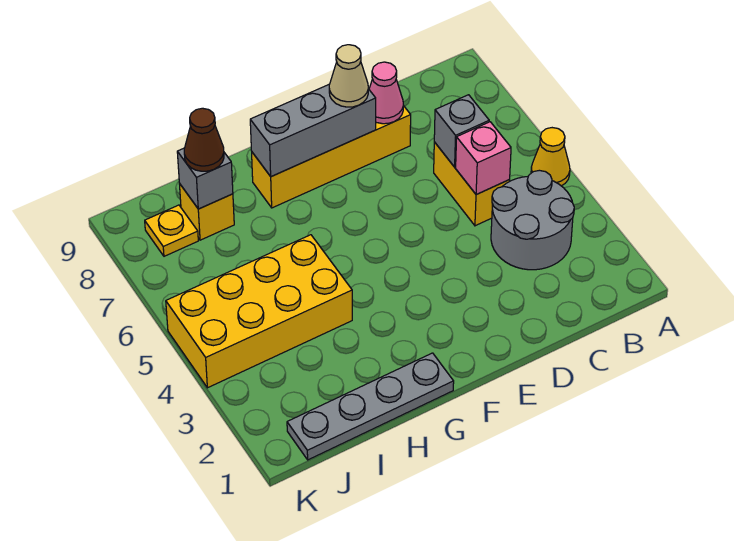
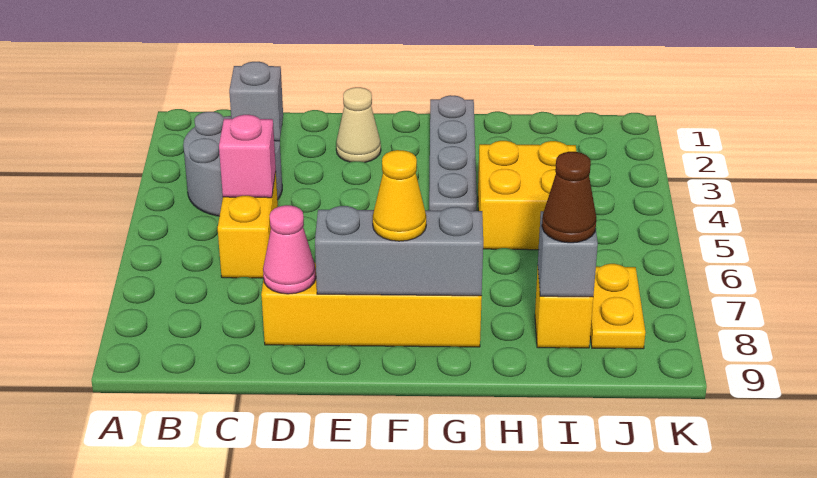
yellow 1x1 cone [531,128,570,186] -> yellow 1x1 cone moved to [373,150,426,241]
grey 1x1 brick [434,95,489,167] -> grey 1x1 brick moved to [229,62,283,141]
tan 1x1 cone [329,45,368,107] -> tan 1x1 cone moved to [336,87,381,162]
grey 1x4 plate [287,353,454,460] -> grey 1x4 plate turned to [429,95,477,211]
yellow 2x4 brick [166,235,352,388] -> yellow 2x2 brick [478,141,577,250]
yellow 1x1 plate [145,205,198,256] -> yellow 1x2 plate [590,264,646,349]

